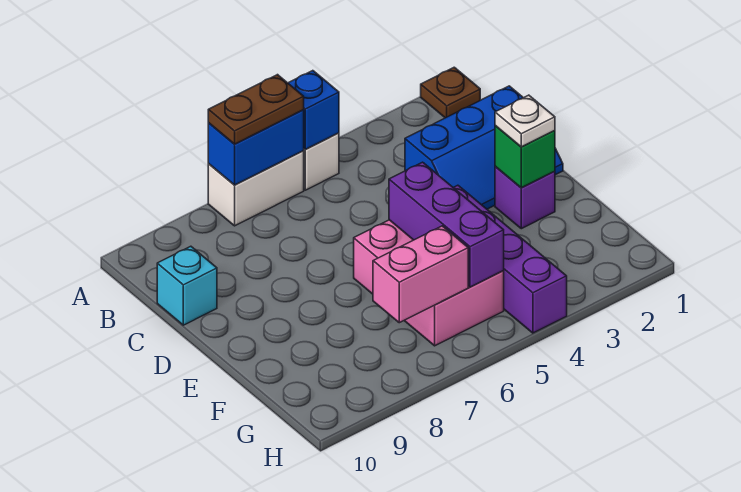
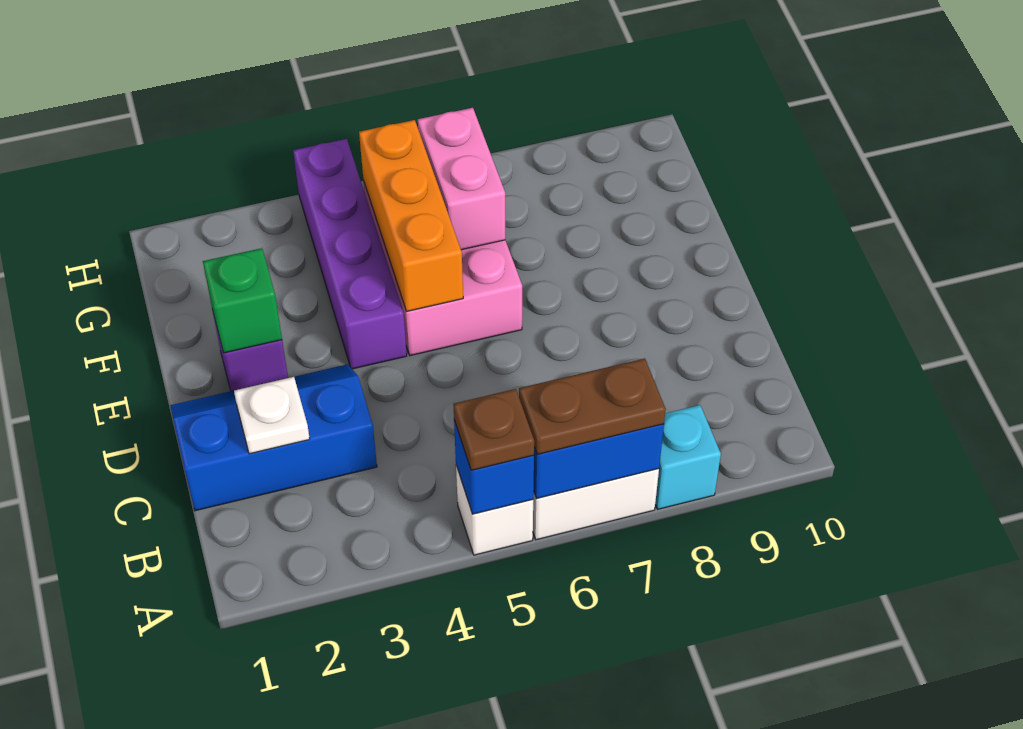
brown 1x1 plate [421,67,480,118] -> brown 1x1 plate moved to [453,389,535,470]
cyan 1x1 brick [157,246,217,325] -> cyan 1x1 brick moved to [655,405,721,509]
white 1x1 plate [495,95,555,147] -> white 1x1 plate moved to [234,377,310,454]
purple 1x3 brick [389,162,504,287] -> orange 1x3 brick [359,120,463,312]
pink 1x2 brick [373,226,468,323] -> pink 1x2 brick turned to [418,108,506,250]

